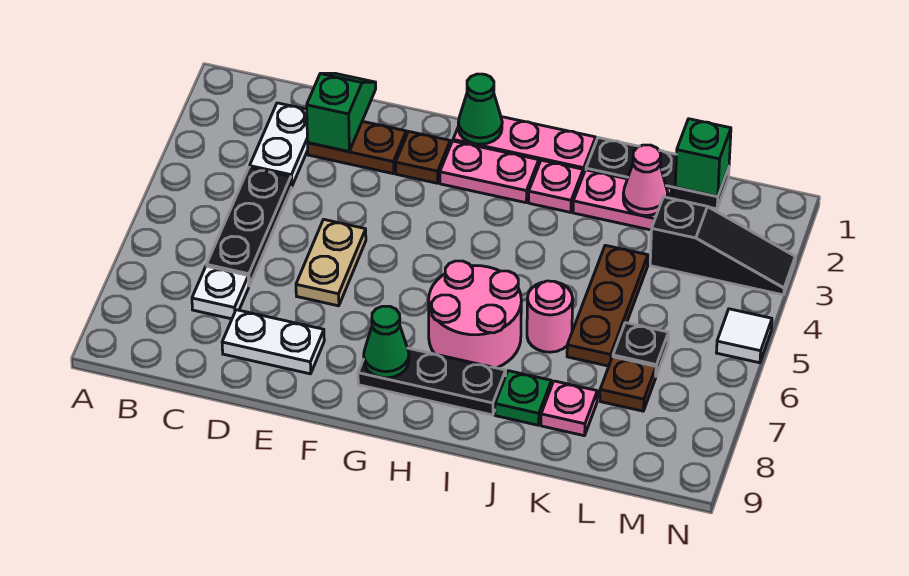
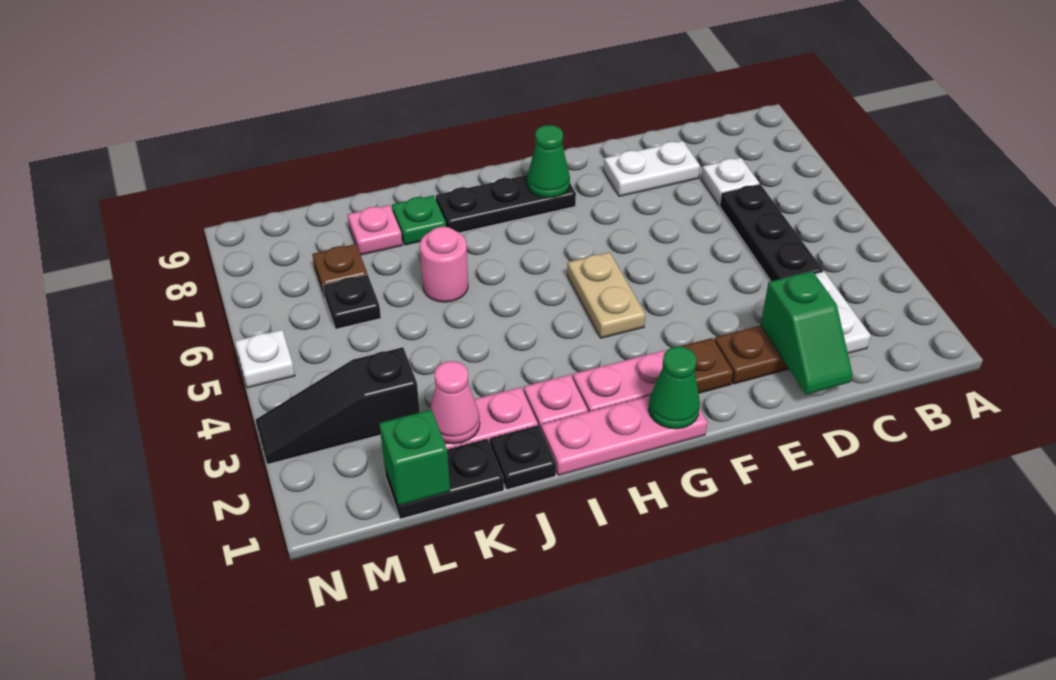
tan 1x2 plate [296,219,366,306] -> tan 1x2 plate moved to [567,252,645,338]
pink 2x2 round brick [429,261,521,368] -> none
brown 1x3 plate [567,245,648,366] -> none
white 1x1 tile [716,309,772,363] -> white 1x1 plate [235,330,295,388]

